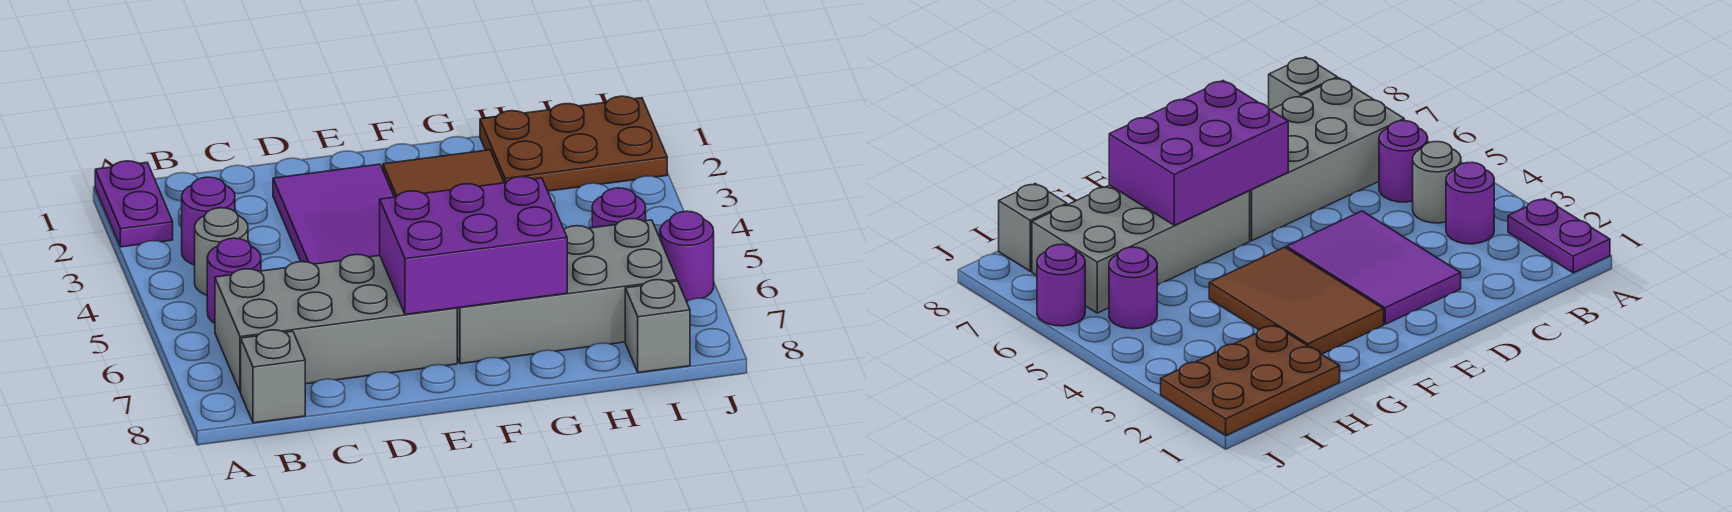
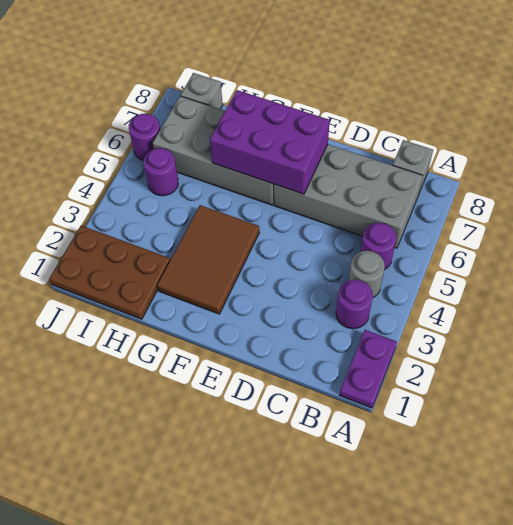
purple 2x3 tile [273,164,394,264] -> none

